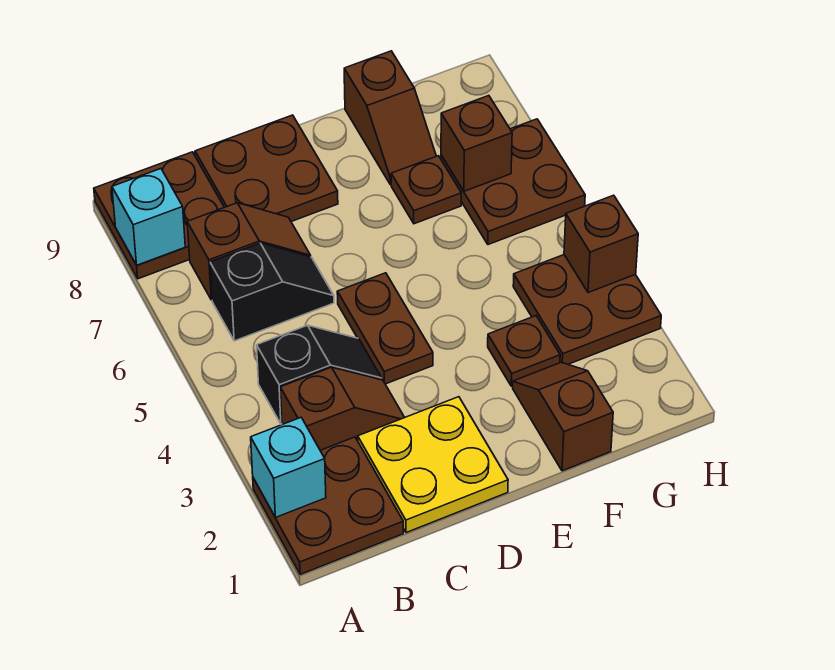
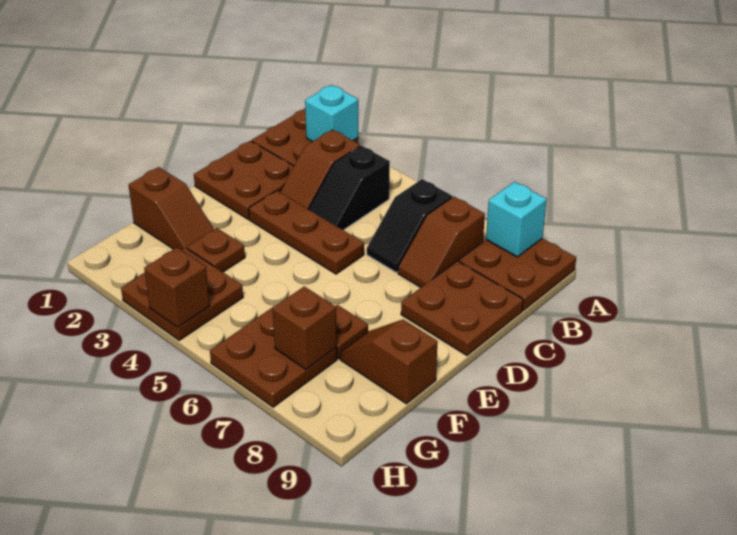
yellow 2x2 plate [358,397,508,533] -> brown 2x2 plate [194,141,294,219]
brown 1x2 plate [337,273,433,384] -> brown 1x3 plate [249,191,364,274]

